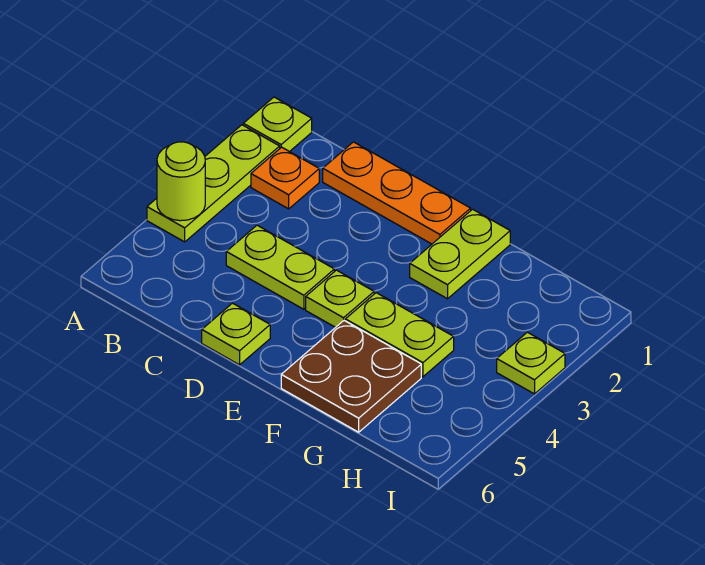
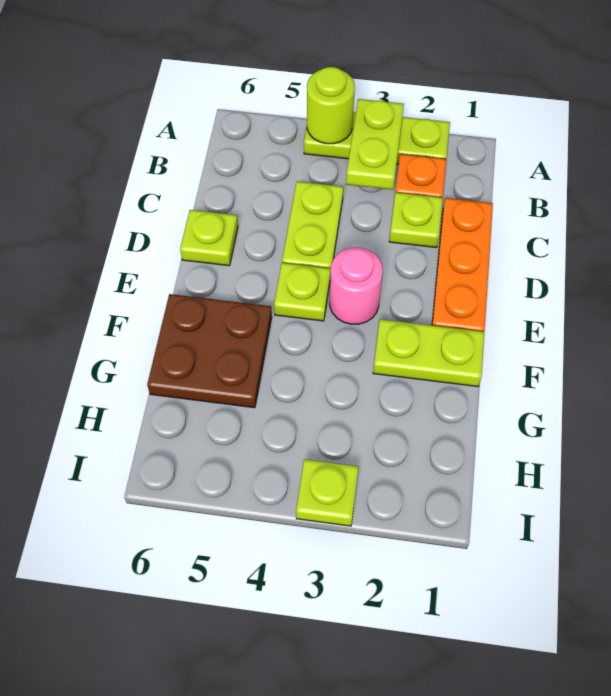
lime 1x1 plate [243,97,312,152] -> lime 1x1 plate moved to [389,192,443,248]
none -> pink 1x1 round brick [330,248,383,324]
lime 1x2 plate [345,293,454,377] -> lime 1x2 plate moved to [346,99,404,190]

